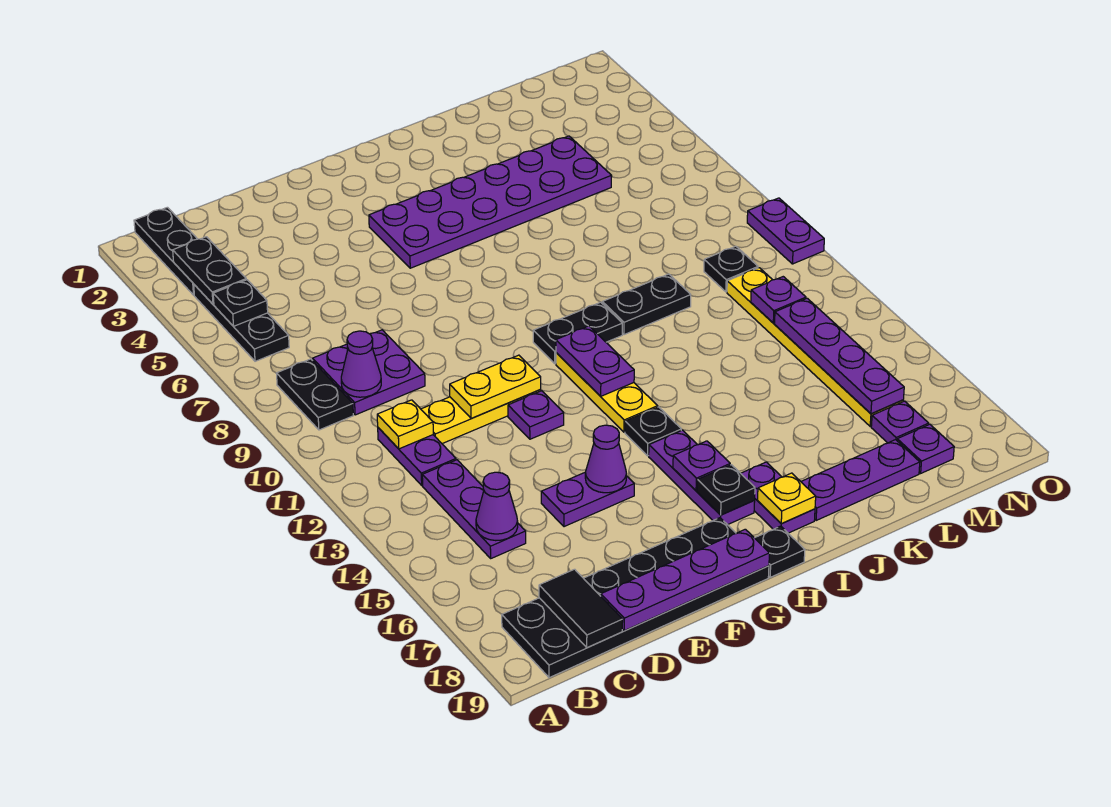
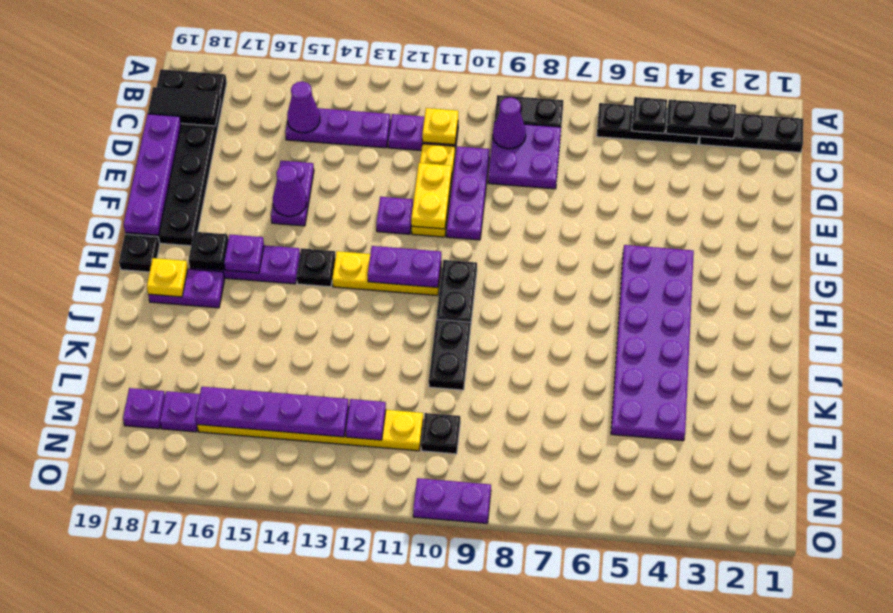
purple 1x3 plate [801,440,920,521] -> purple 1x3 plate moved to [447,146,490,240]

